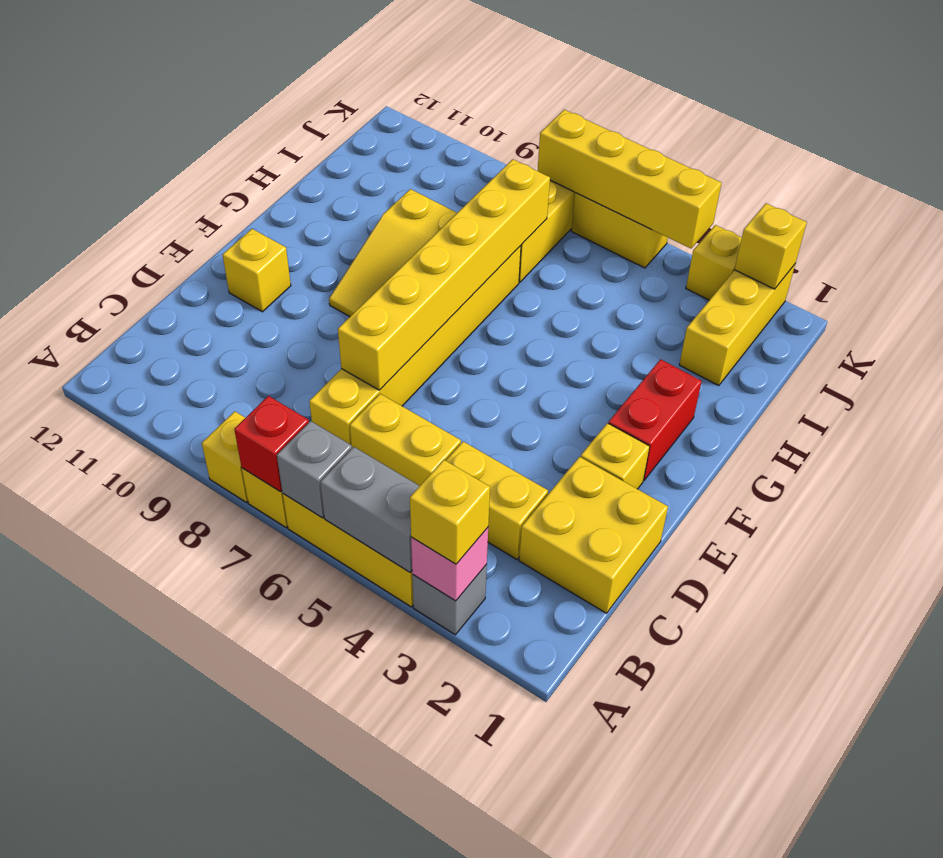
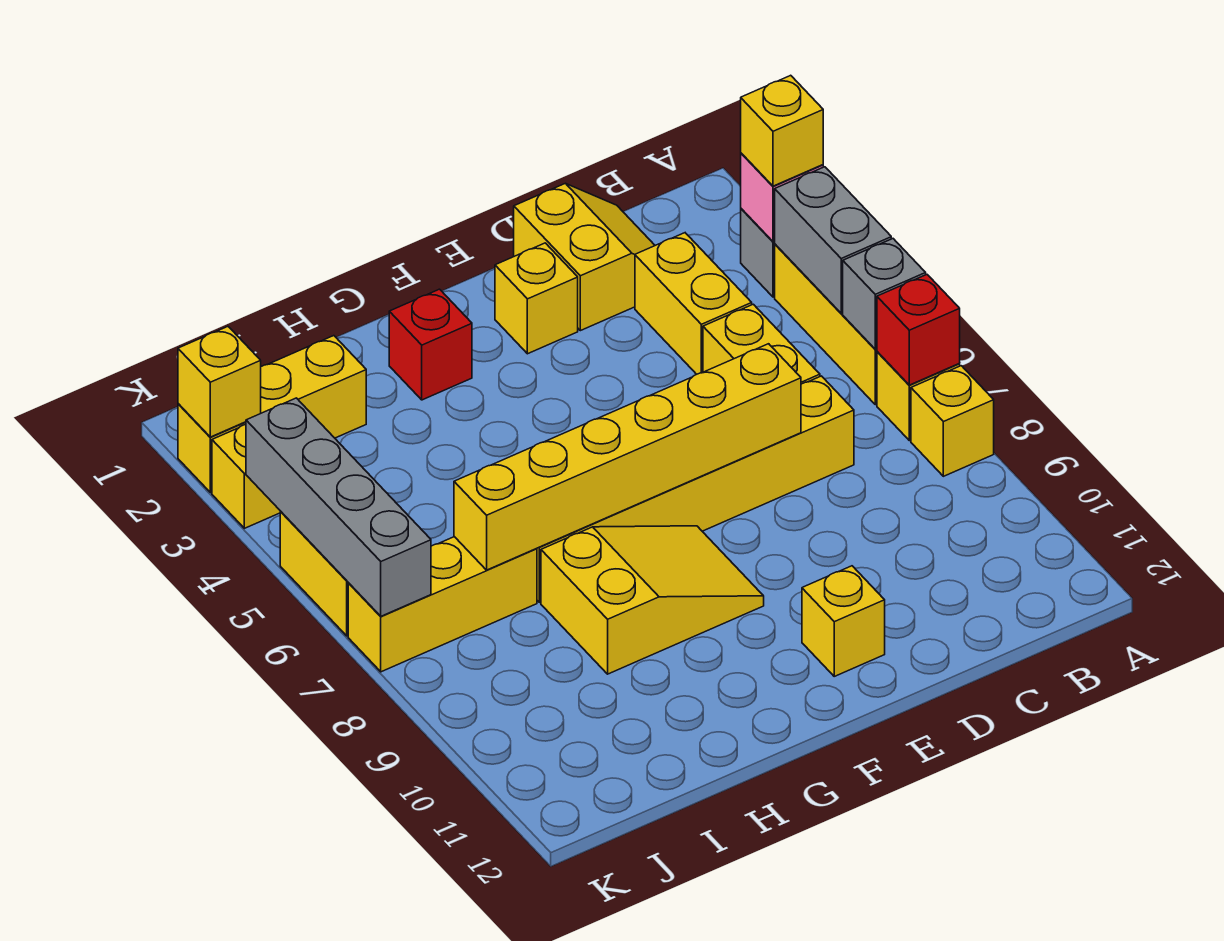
yellow 2x2 brick [519,457,668,613] -> yellow 2x2 slope [514,183,655,331]
red 1x2 brick [608,359,702,480] -> red 1x1 brick [389,289,472,400]
yellow 1x4 brick [538,110,721,248] -> grey 1x4 brick [246,398,431,616]

